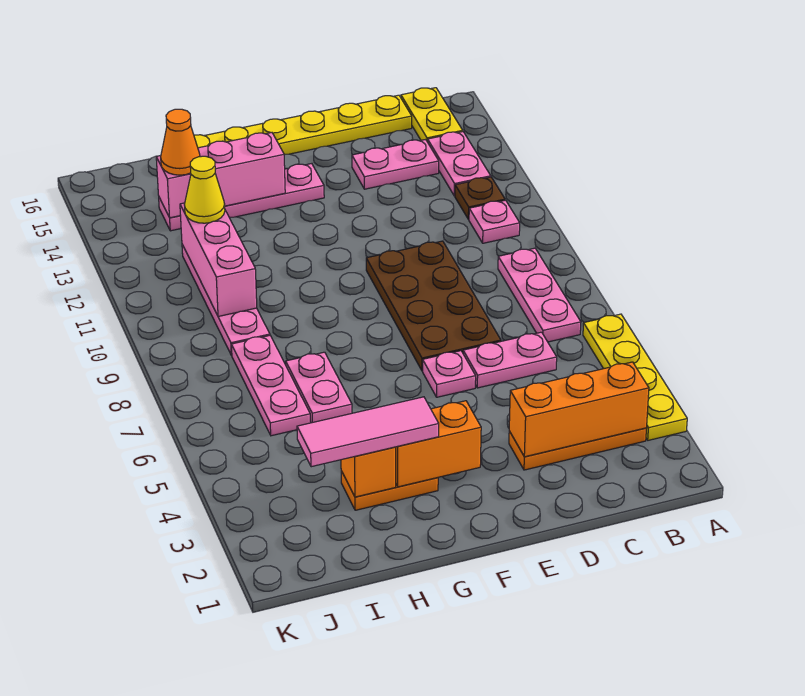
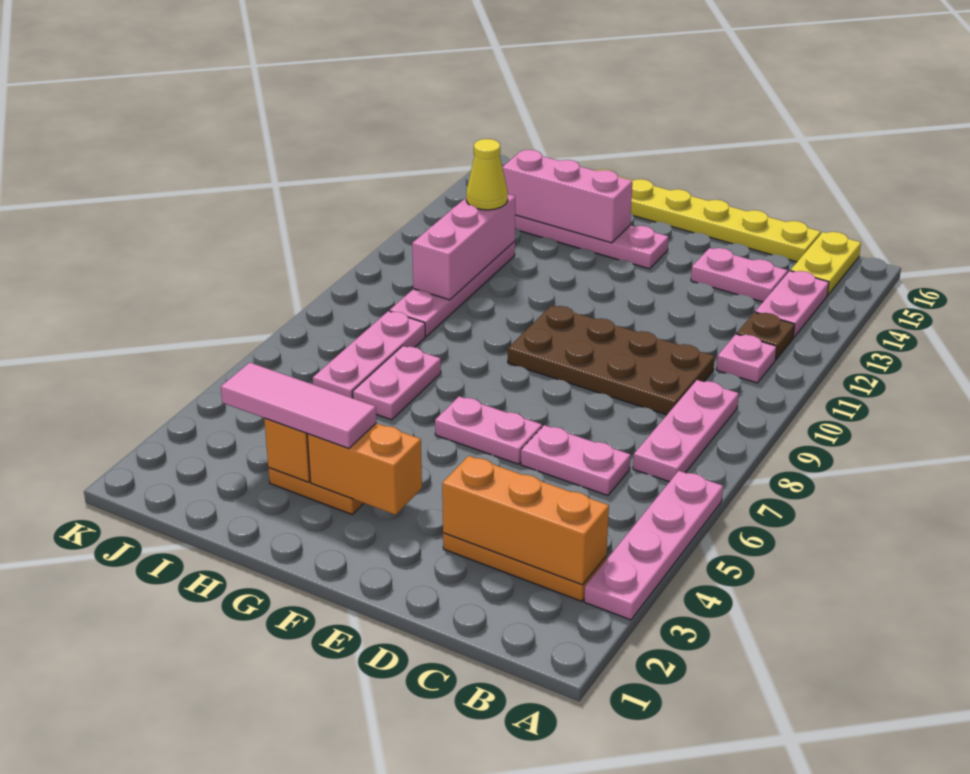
yellow 1x4 plate [583,314,687,440] -> pink 1x4 plate [584,471,723,620]
brown 2x4 plate [366,241,501,371] -> brown 2x4 plate turned to [508,306,715,415]
pink 1x1 plate [423,351,476,397] -> pink 1x2 plate [435,396,542,464]
orange 1x1 cone [161,109,200,175] -> none

